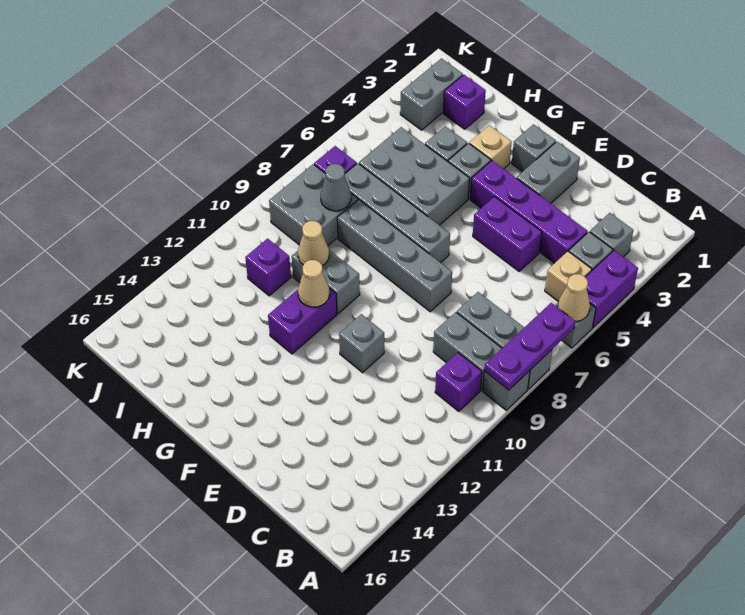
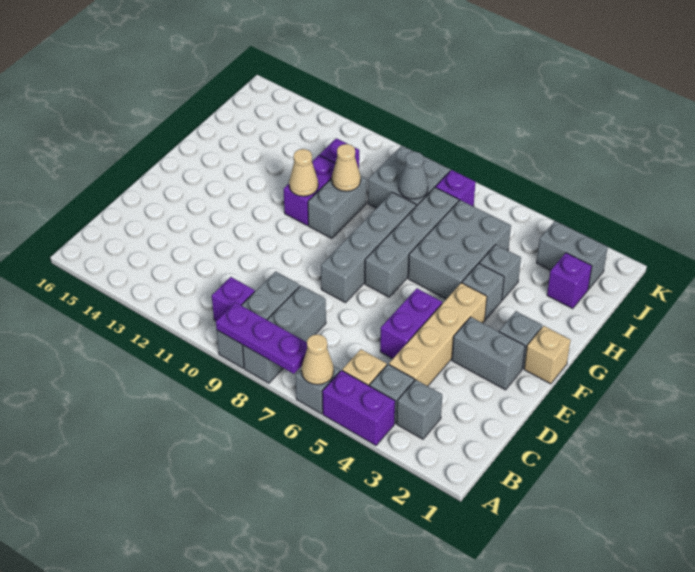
purple 1x4 brick [470,161,588,263] -> tan 1x4 brick [389,283,487,386]
grey 1x1 brick [339,314,384,373] -> none
tan 1x1 brick [469,125,512,169] -> tan 1x1 brick moved to [524,326,571,384]
purple 1x2 brick [268,288,337,354] -> purple 1x2 brick turned to [284,155,335,225]

